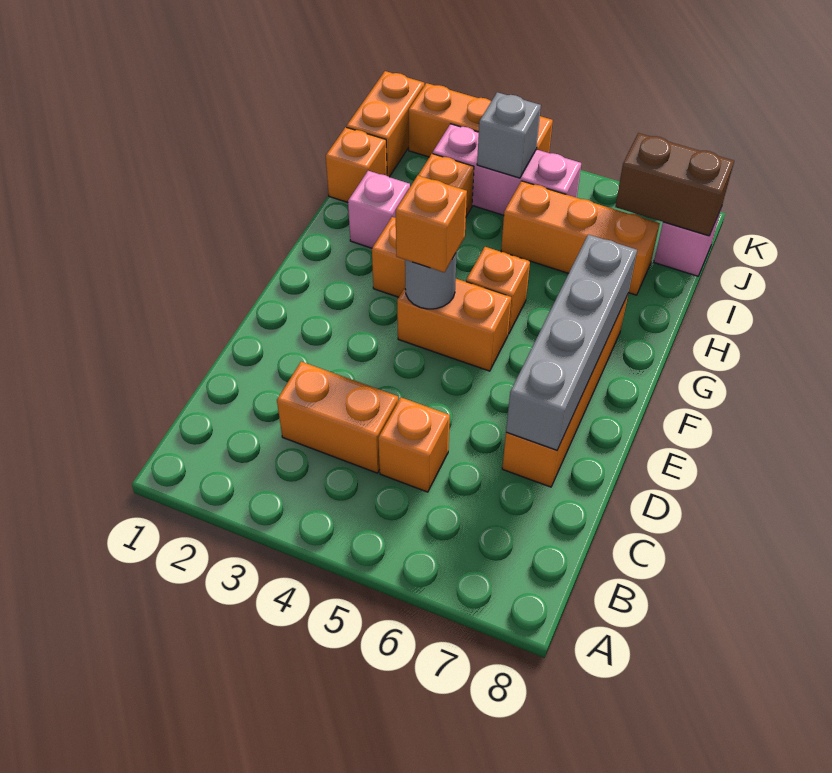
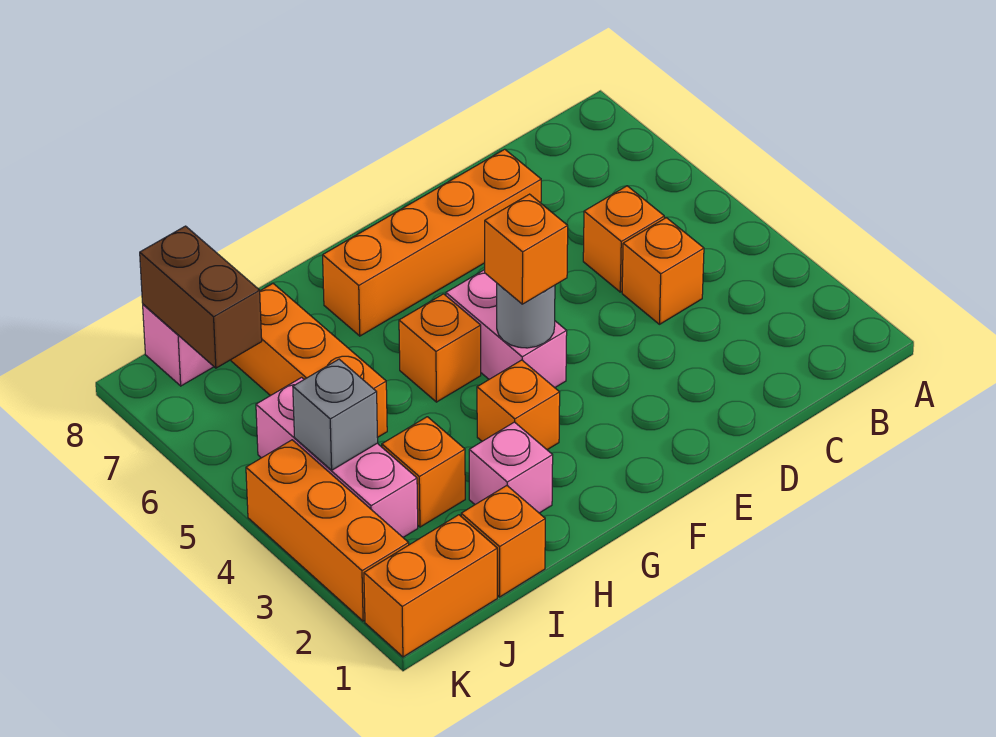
orange 1x2 brick [277,362,398,473] -> orange 1x1 brick [622,218,704,324]
grey 1x4 brick [506,234,637,450] -> none
orange 1x2 brick [397,279,511,371] -> pink 1x2 brick [446,270,567,388]

